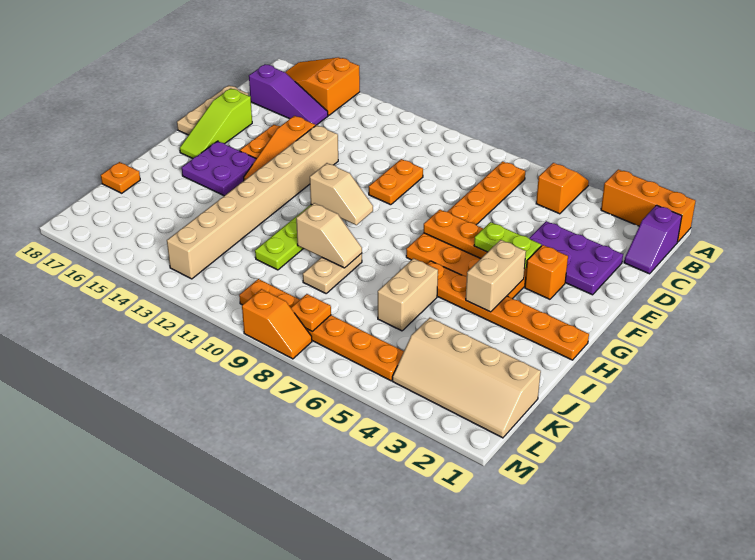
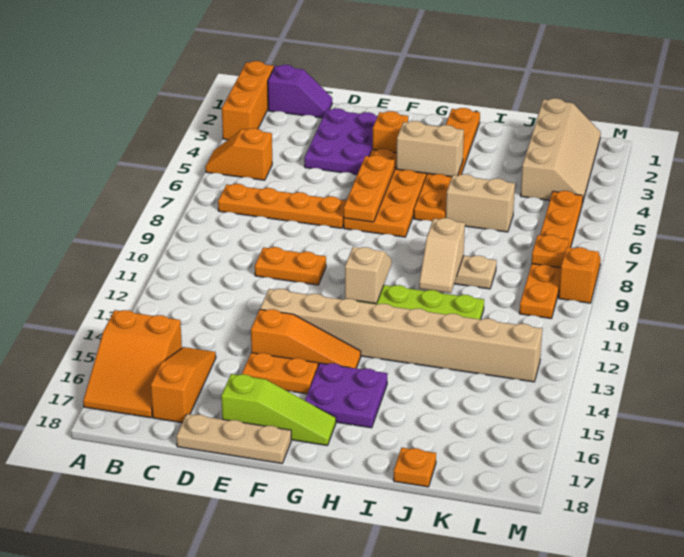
purple 1x3 slope [249,64,328,126] -> orange 1x3 slope [151,347,216,423]
lime 1x2 plate [474,222,541,269] -> none
tan 1x2 slope [296,203,362,268] -> tan 1x2 slope turned to [419,218,465,293]

